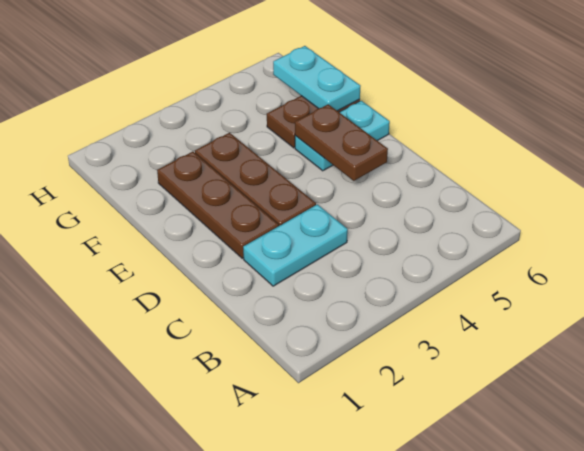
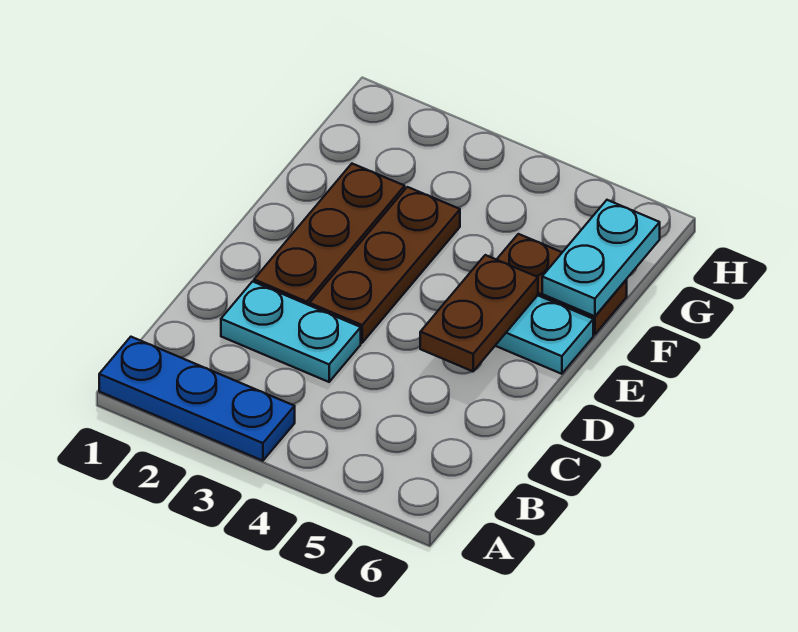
none -> blue 1x3 plate [99,337,295,461]

